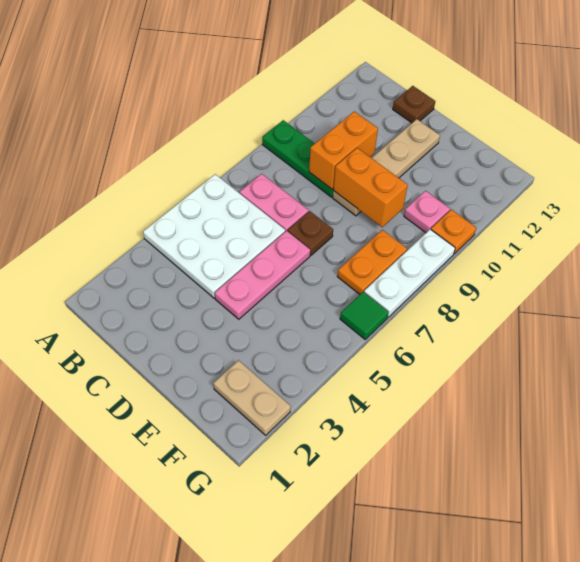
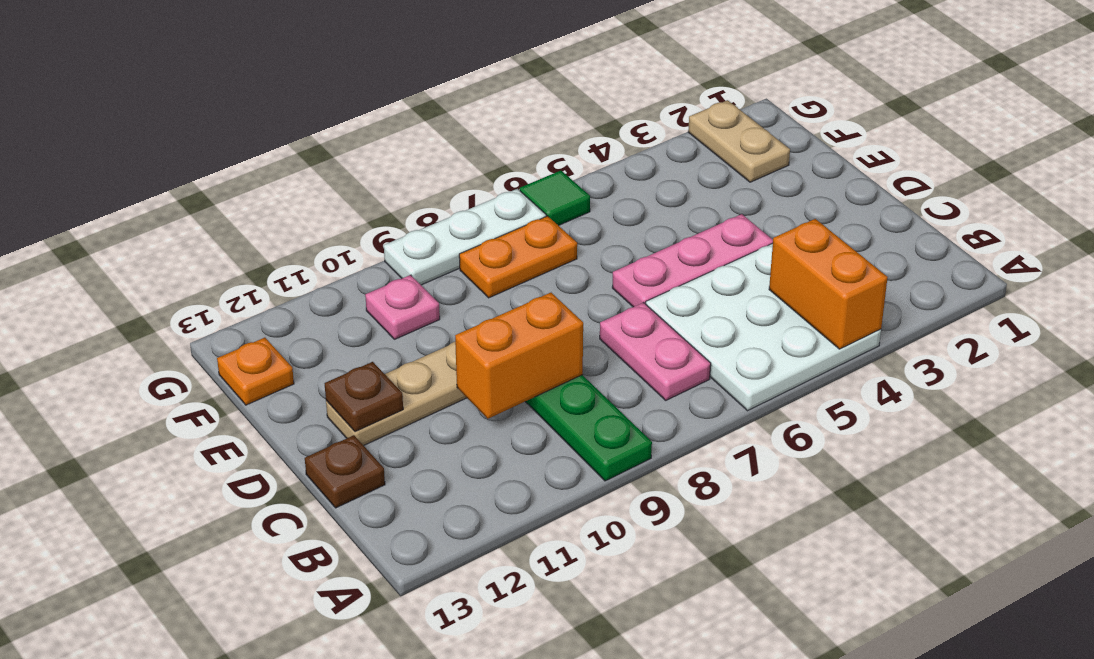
brown 1x1 plate [288,211,333,255] -> brown 1x1 plate moved to [324,362,403,432]
orange 1x2 brick [333,148,408,227] -> orange 1x2 brick moved to [769,219,888,349]
orange 1x1 plate [431,210,476,254] -> orange 1x1 plate moved to [217,338,294,405]

